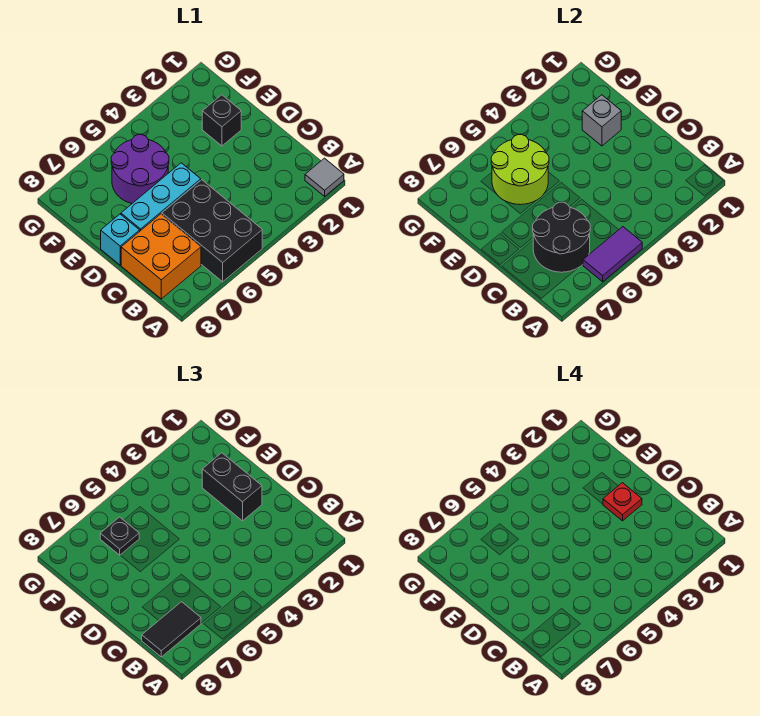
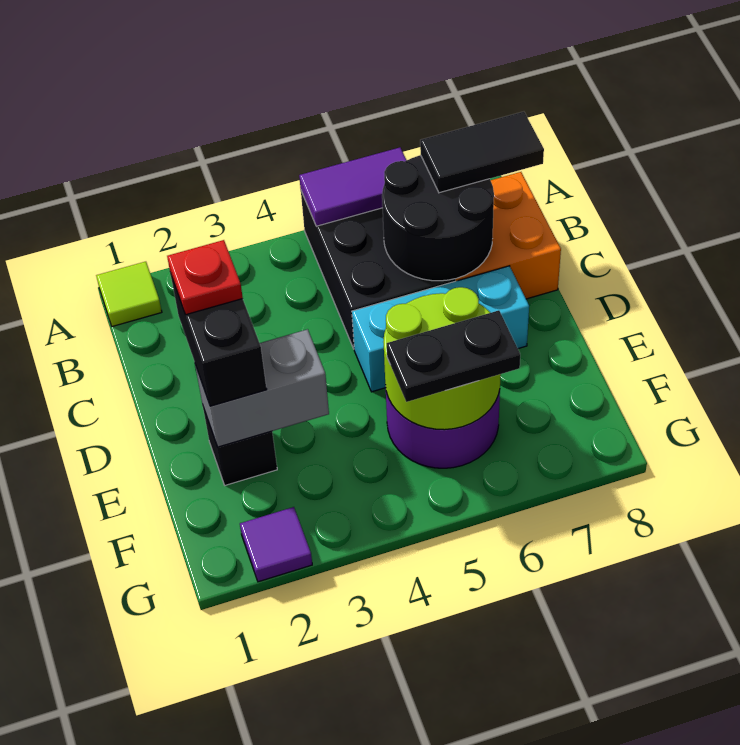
grey 1x1 tile [305,158,344,196] -> lime 1x1 tile [96,262,162,327]
cyan 1x1 brick [101,214,140,265] -> none
grey 1x1 brick [582,95,621,146] -> grey 1x2 brick [195,329,329,447]
black 1x1 plate [100,517,139,555] -> black 1x2 plate [387,310,520,402]
none -> purple 1x1 tile [240,507,312,582]

